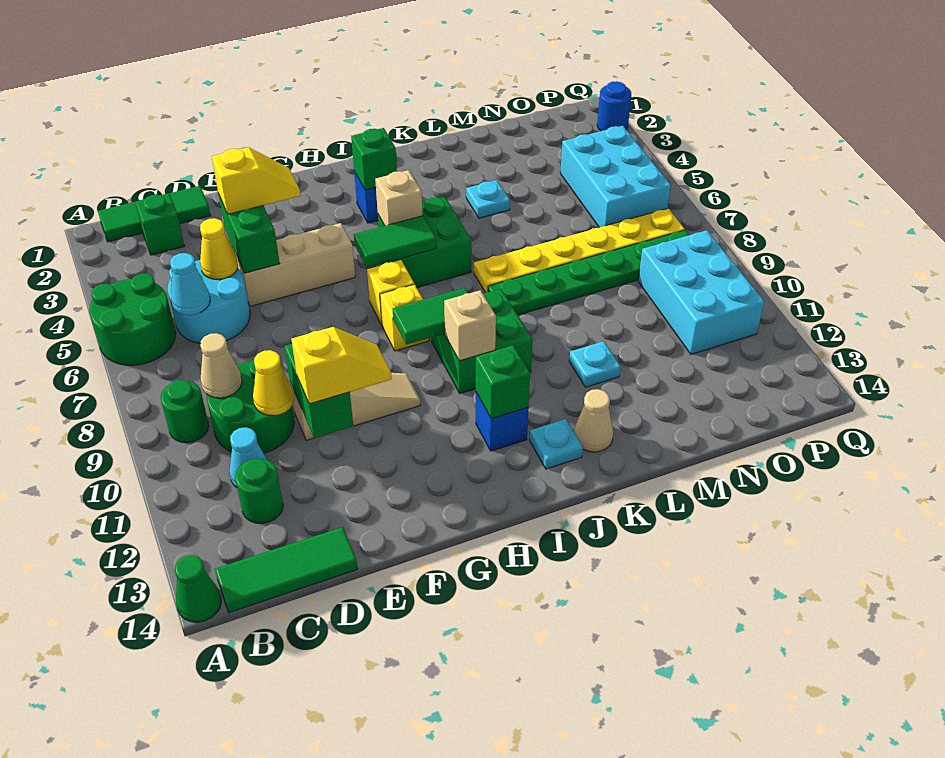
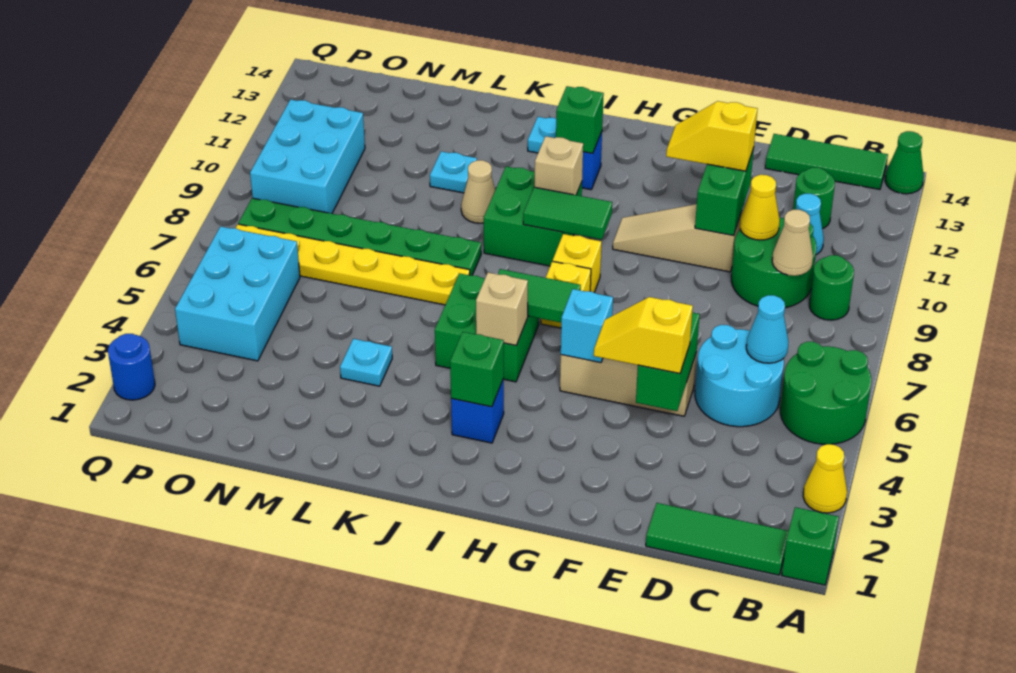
green 1x1 brick [135,193,184,255] -> green 1x1 brick moved to [782,507,839,585]
yellow 1x1 cone [200,218,238,279] -> yellow 1x1 cone moved to [803,444,847,513]
none -> cyan 1x1 brick [561,289,613,363]
tan 1x1 cone [574,389,613,452] -> tan 1x1 cone moved to [461,160,495,223]

